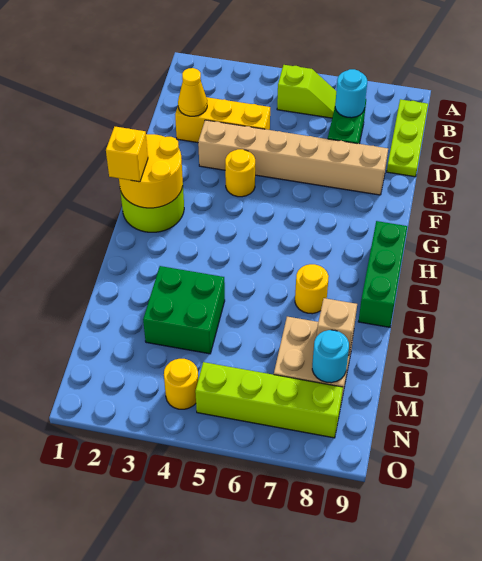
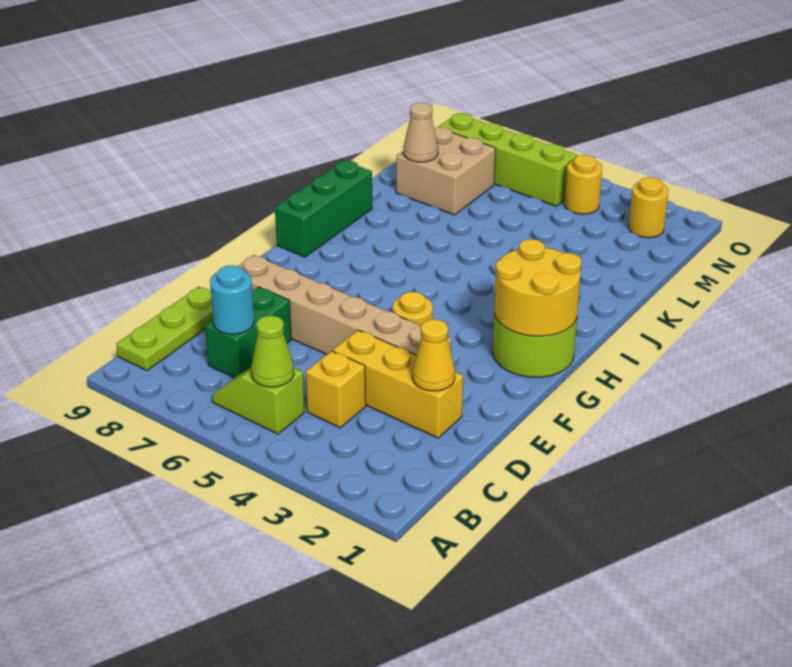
none -> lime 1x1 cone [251,316,294,387]
yellow 1x1 brick [106,127,148,182] -> yellow 1x1 brick moved to [306,351,366,428]
yellow 1x1 round brick [295,264,329,314] -> yellow 1x1 round brick moved to [629,177,668,238]
green 2x2 brick [143,266,225,354] -> none
tan 1x1 brick [317,298,357,355] -> tan 1x1 cone [403,103,438,162]
cyan 1x1 round brick [312,330,349,383] -> none

